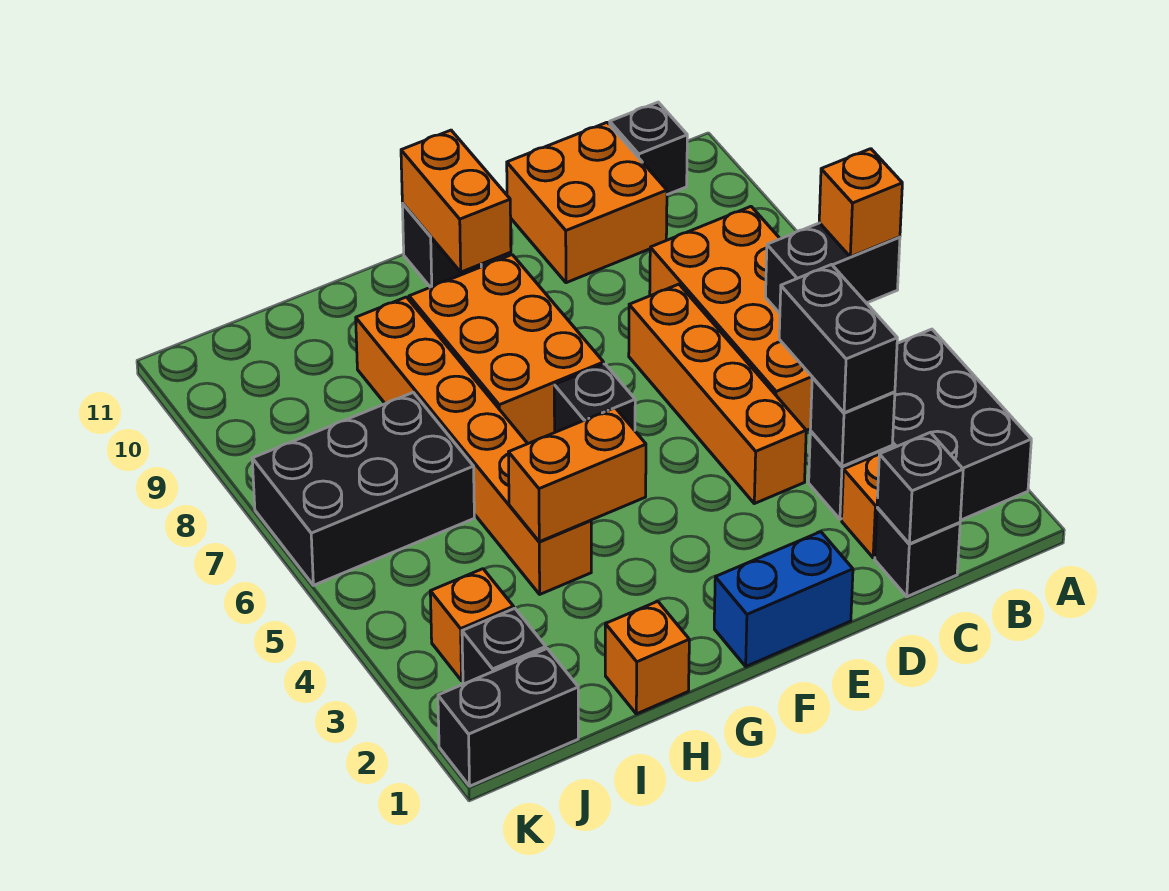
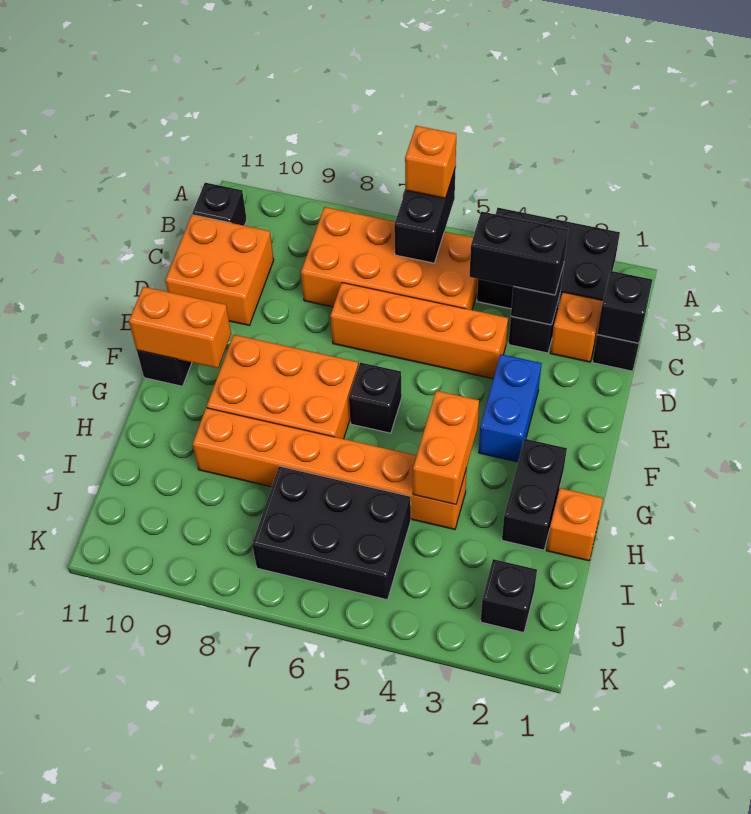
blue 1x2 brick [714,532,853,666] -> blue 1x2 brick moved to [479,354,542,462]
black 2x3 brick [252,393,474,585] -> black 2x3 brick turned to [252,466,411,600]
black 1x2 brick [438,649,578,786] -> black 1x2 brick moved to [502,439,567,550]
orange 1x1 brick [430,569,514,681] -> none

